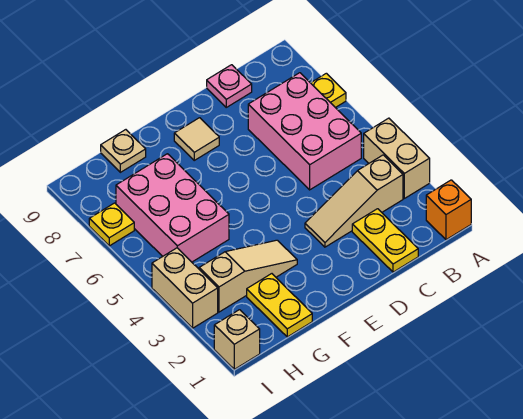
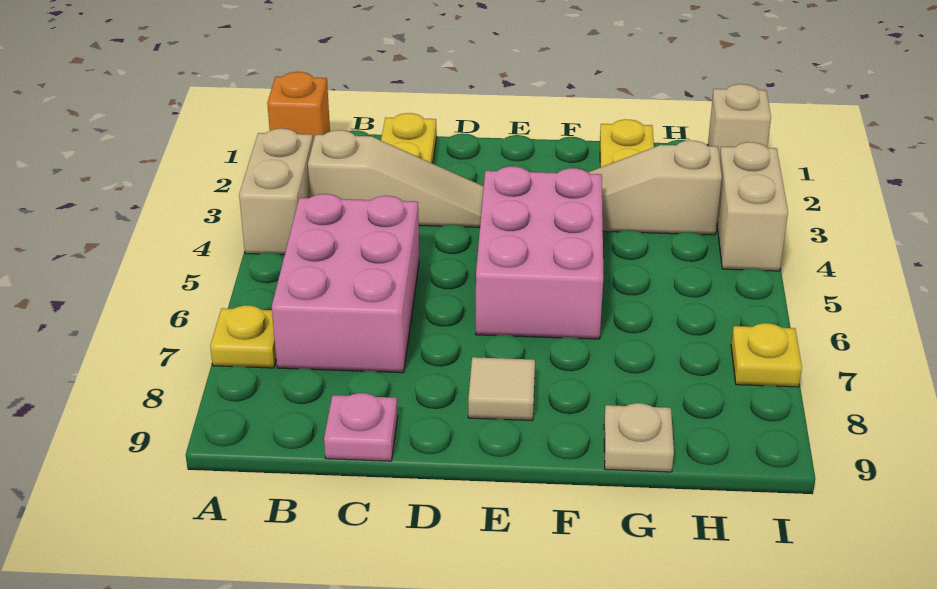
pink 2x3 brick [116,154,229,262] -> pink 2x3 brick moved to [476,166,603,339]

